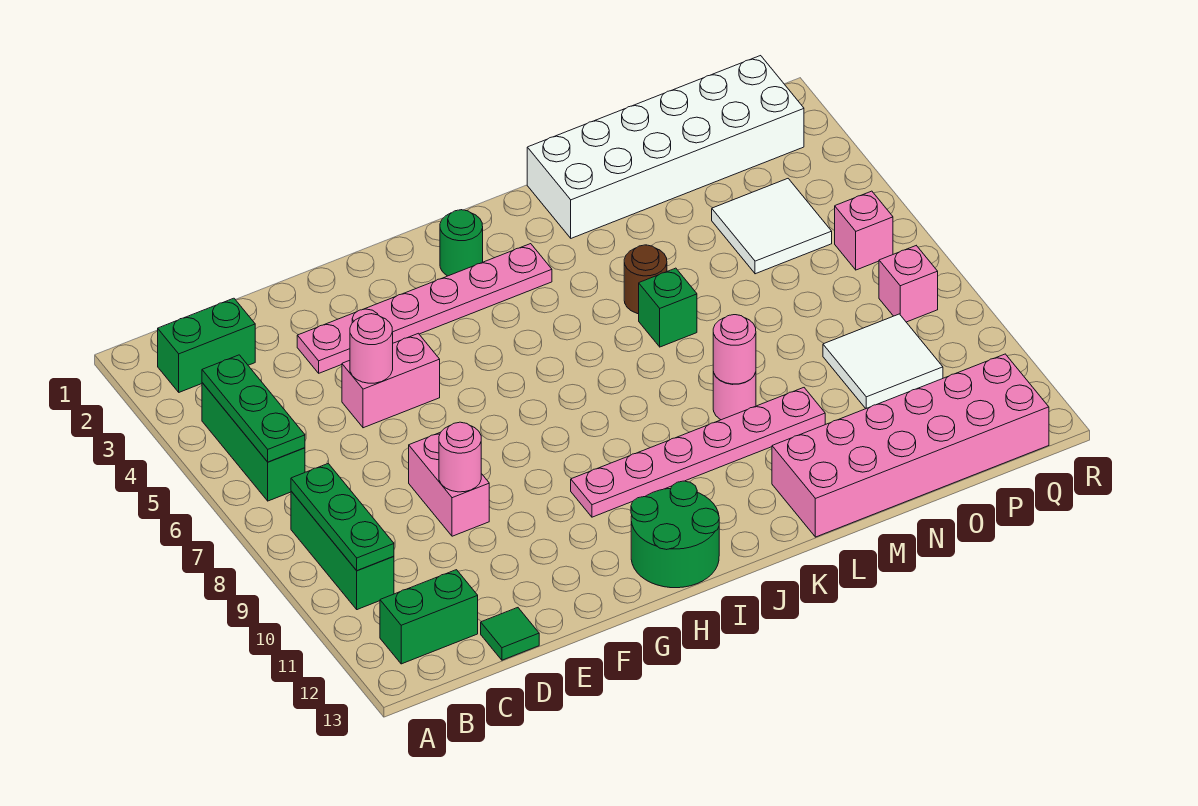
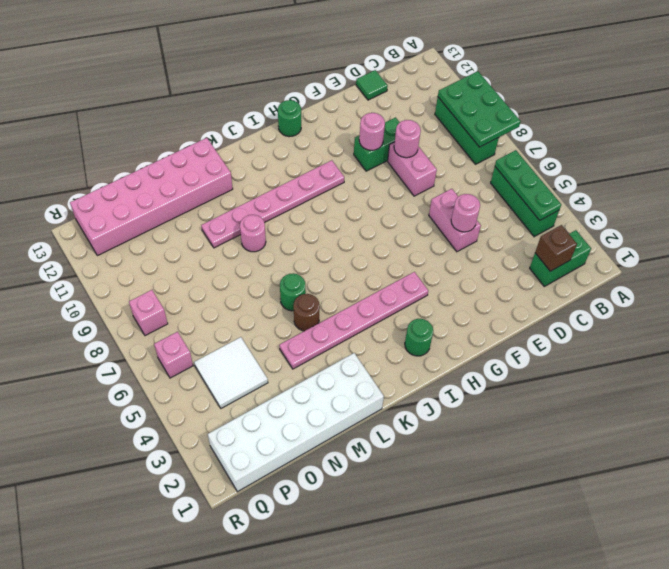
green 1x3 plate [291,464,394,570] -> green 2x3 plate [438,71,521,147]
green 1x2 brick [380,570,478,664] -> green 1x2 brick moved to [354,117,400,171]
none -> brown 1x1 brick [535,225,577,271]
pink 1x6 plate [297,244,552,373] -> pink 1x6 plate moved to [279,272,428,369]
pink 1x2 brick [342,333,440,428] -> pink 1x2 brick turned to [429,189,481,252]
green 2x2 round brick [631,481,719,588] -> green 1x1 round brick [278,100,301,137]
green 1x1 brick [639,268,697,347] -> green 1x1 round brick [280,273,306,311]
pink 1x1 round brick [713,315,756,384] -> pink 1x1 round brick moved to [359,113,385,150]
white 2x2 tile [823,314,943,409] -> none

